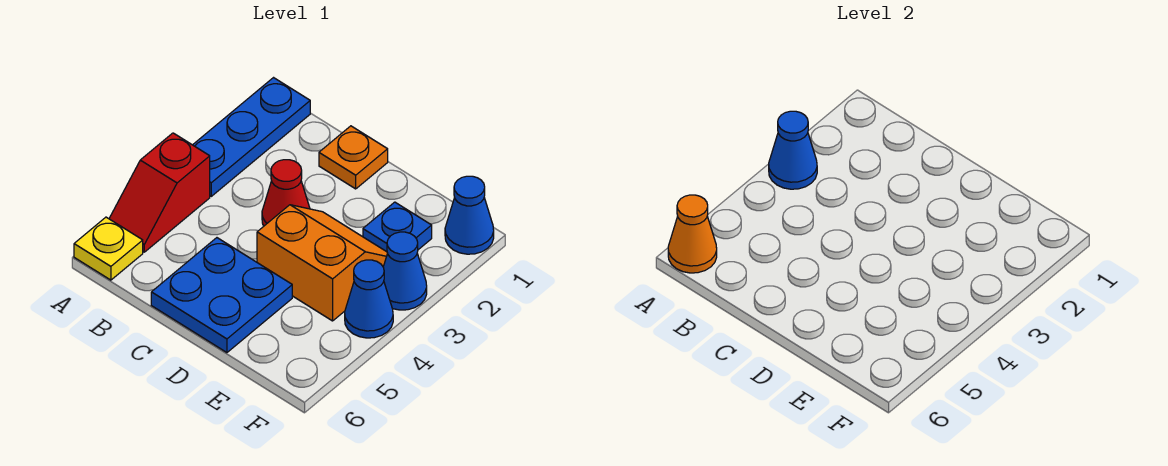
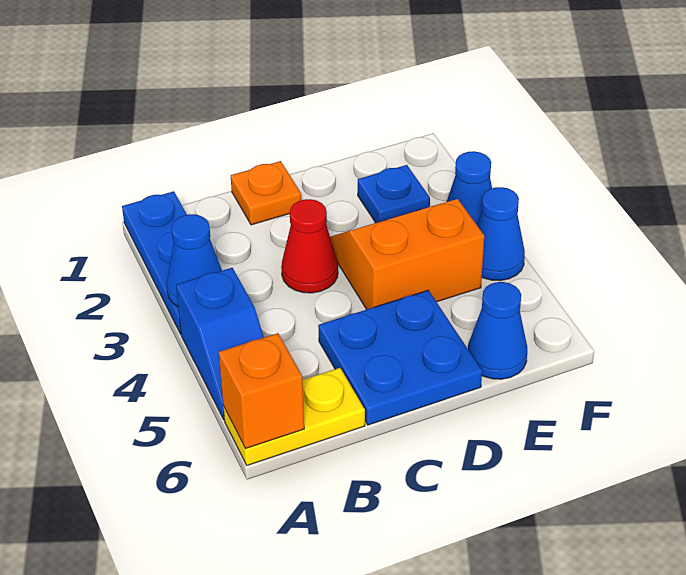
red 1x2 slope [109,133,210,252] -> blue 1x2 slope [176,268,264,419]
yellow 1x1 plate [74,217,143,280] -> yellow 1x2 plate [223,368,365,465]
orange 1x1 cone [668,195,717,273] -> orange 1x1 brick [219,333,304,449]
blue 1x1 cone [445,176,494,254] -> blue 1x1 cone moved to [468,282,527,379]

